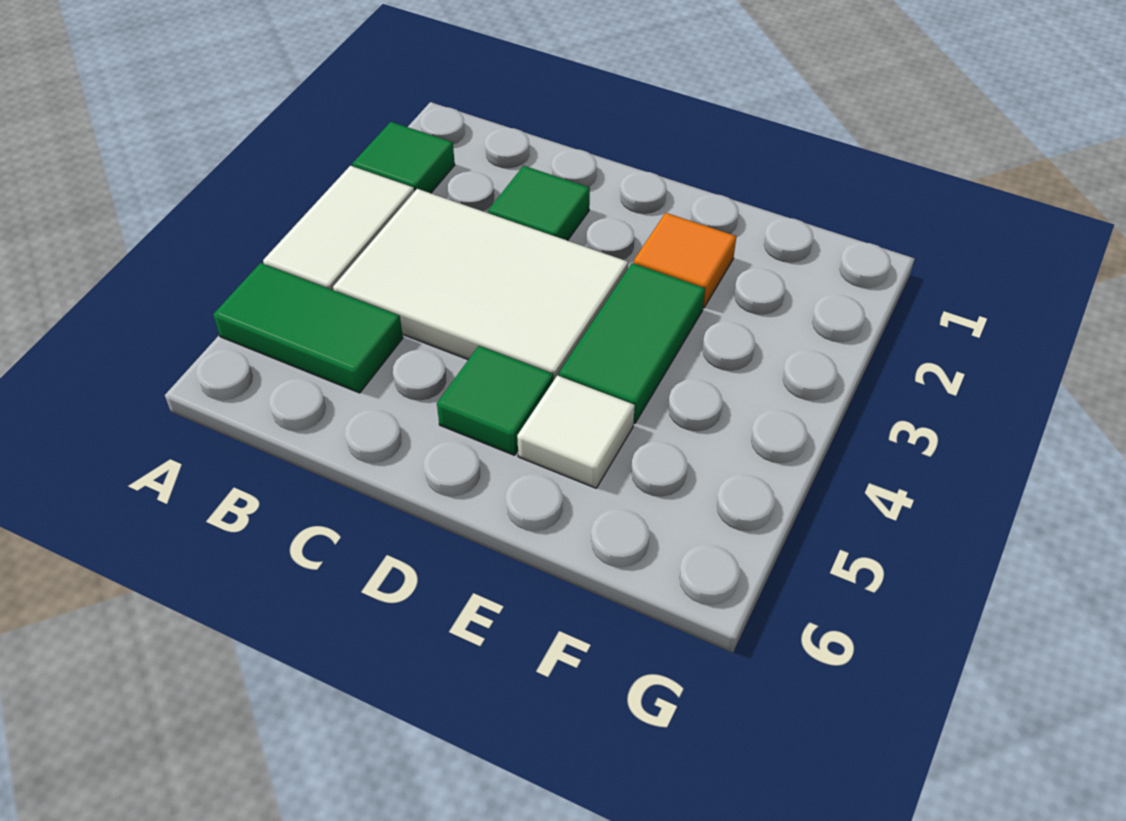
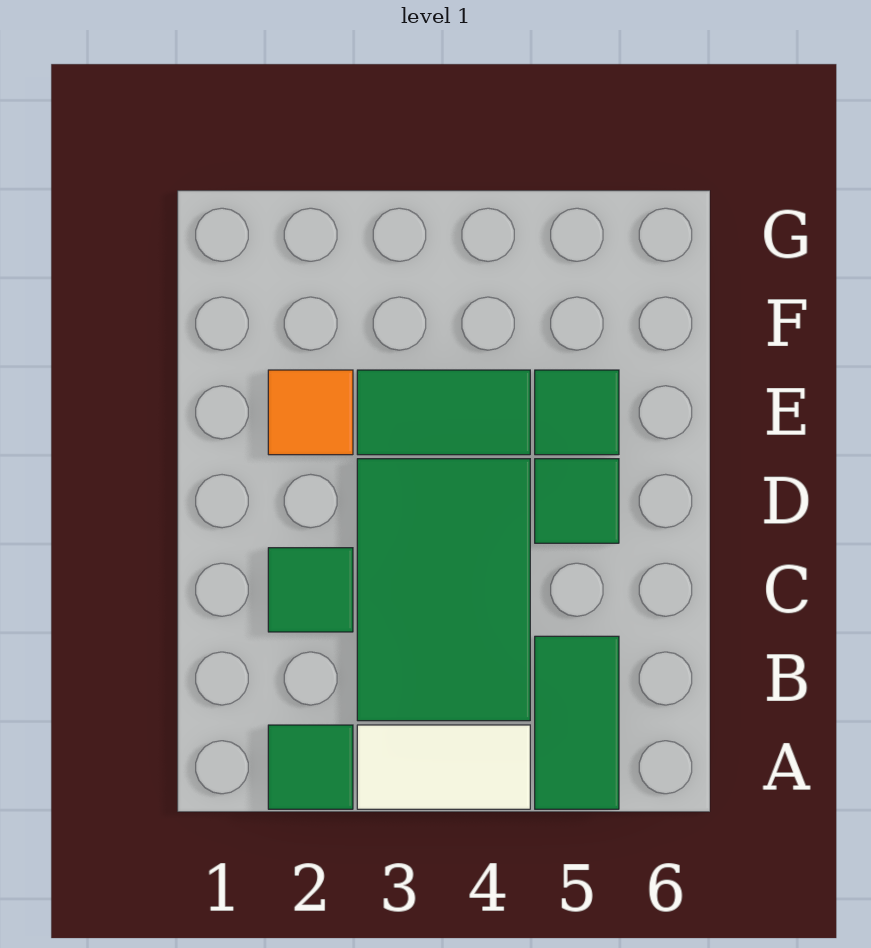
white 2x3 tile [333,189,628,381] -> green 2x3 tile [357,459,530,721]
white 1x1 tile [517,375,635,488] -> green 1x1 tile [535,370,619,455]

